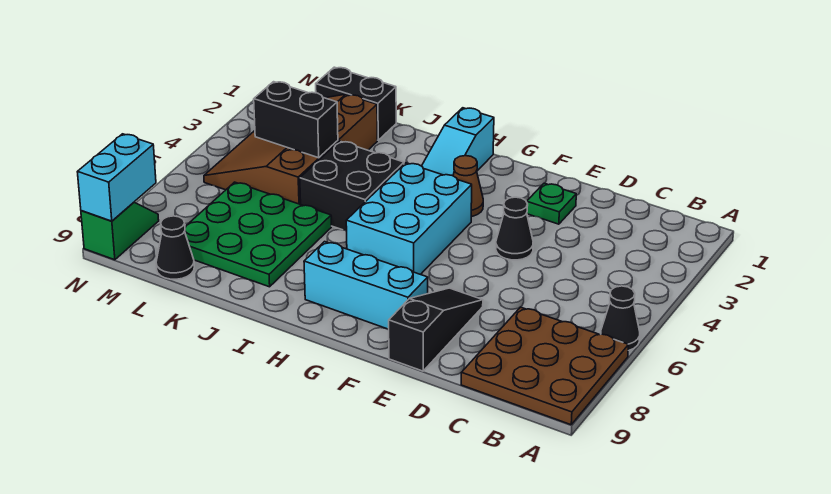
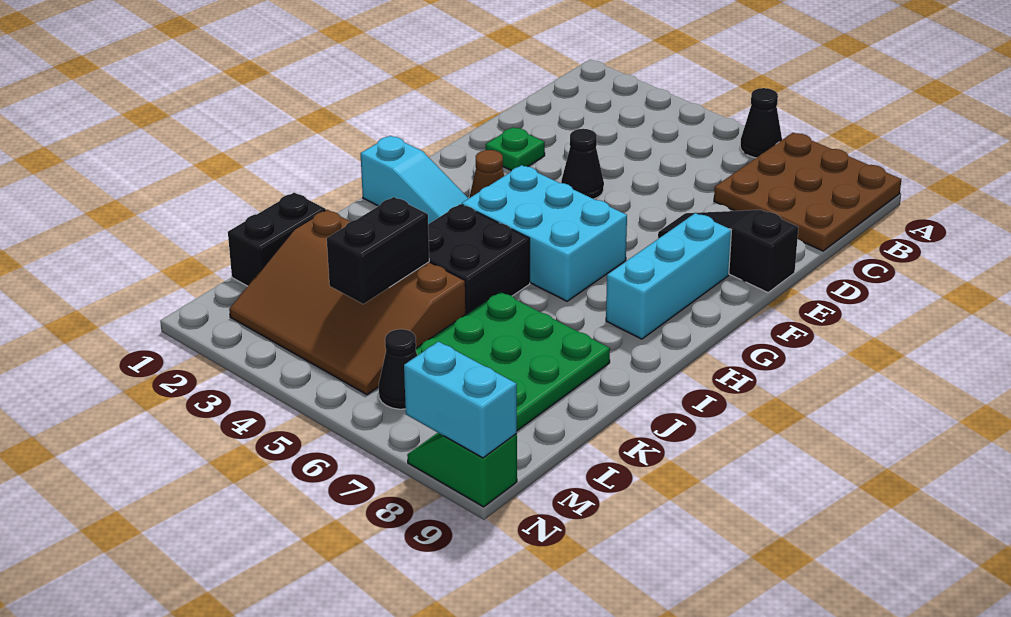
black 1x1 cone [156,216,194,279] -> black 1x1 cone moved to [379,329,417,409]

